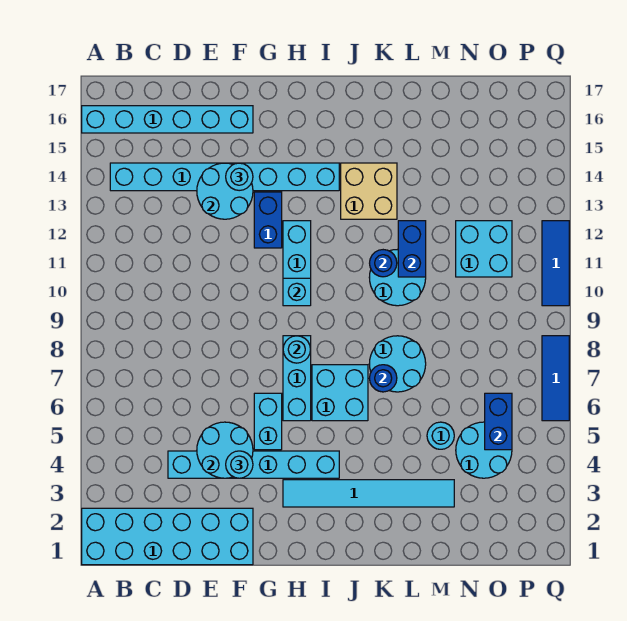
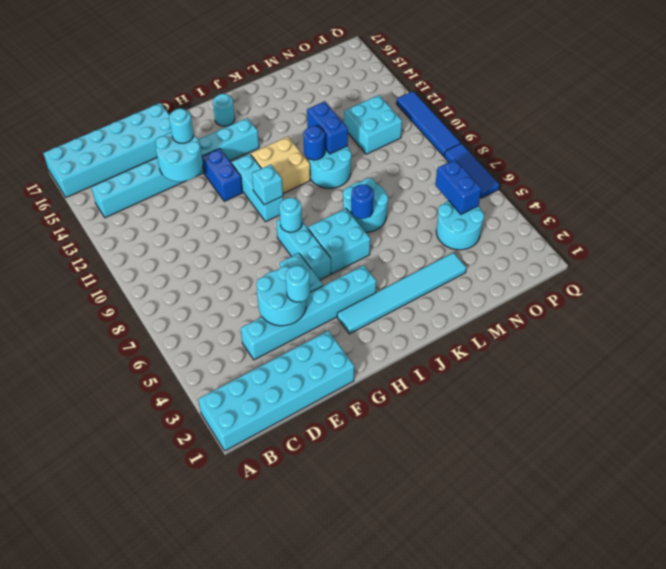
cyan 1x6 brick [82,106,253,133] -> cyan 2x6 brick [43,103,171,197]
tan 2x2 brick [341,163,397,219] -> tan 2x2 brick moved to [251,137,310,193]
cyan 1x1 round brick [427,422,454,449] -> cyan 1x1 round brick moved to [213,94,235,126]
blue 1x3 tile [542,221,569,306] -> blue 1x4 tile [396,91,461,156]

